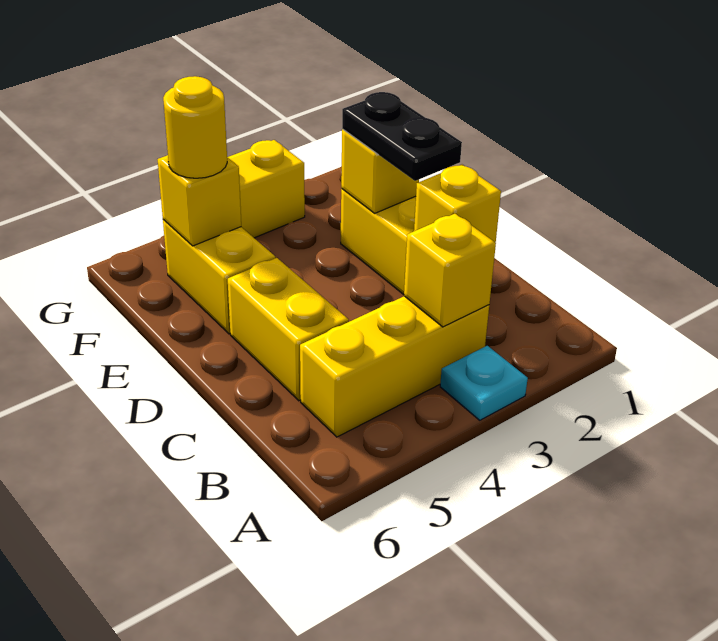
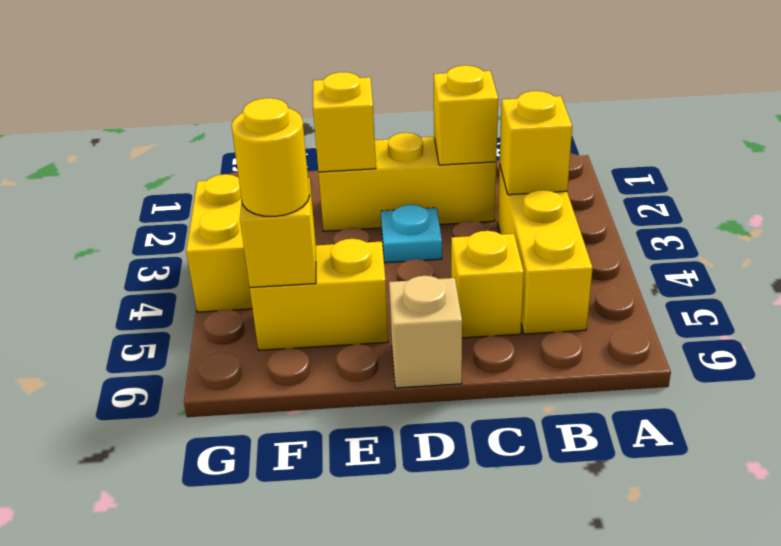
cyan 1x1 plate [440,346,528,420] -> cyan 1x1 plate moved to [381,205,442,263]
yellow 1x2 brick [228,258,349,401] -> yellow 1x1 brick [451,231,524,338]
black 1x2 plate [342,92,462,181] -> none
none -> tan 1x1 brick [389,276,462,388]

